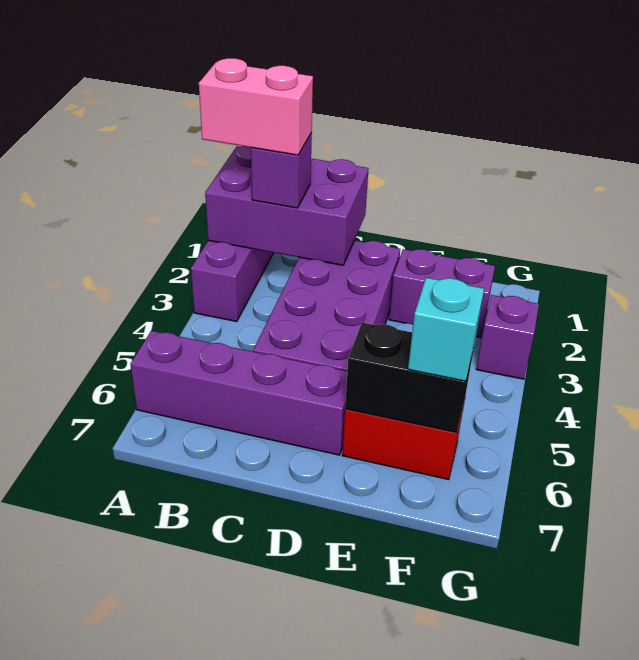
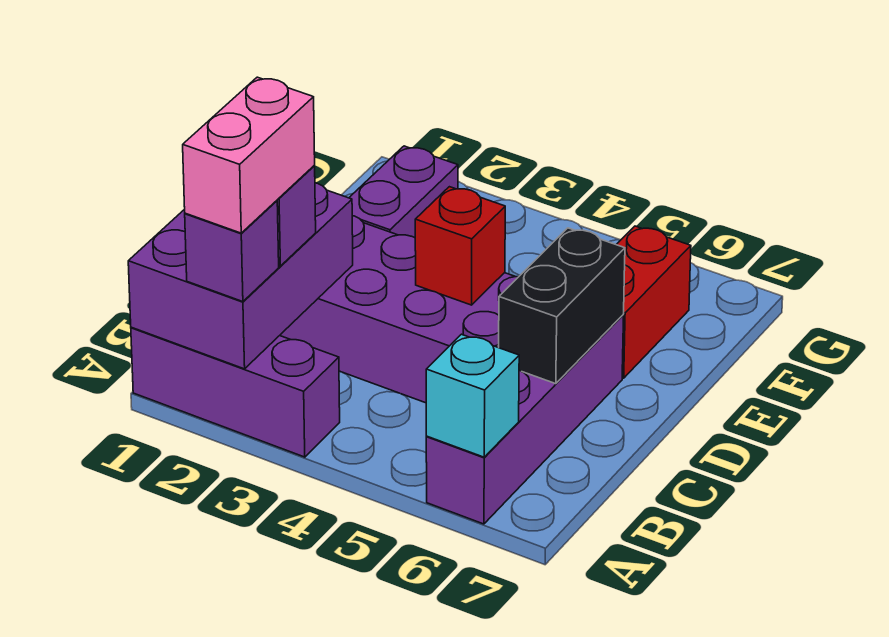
none -> red 1x1 brick [415,187,505,305]
black 1x2 brick [345,323,474,433] -> black 1x2 brick moved to [499,228,625,384]
cyan 1x1 brick [408,278,484,381] -> cyan 1x1 brick moved to [426,334,519,457]
purple 1x1 brick [476,295,539,379] -> purple 1x1 brick moved to [185,201,279,302]

